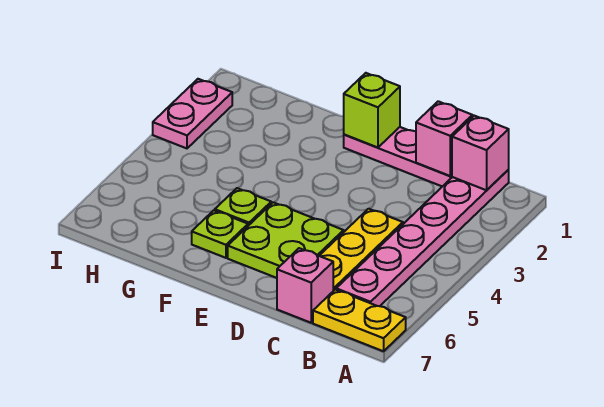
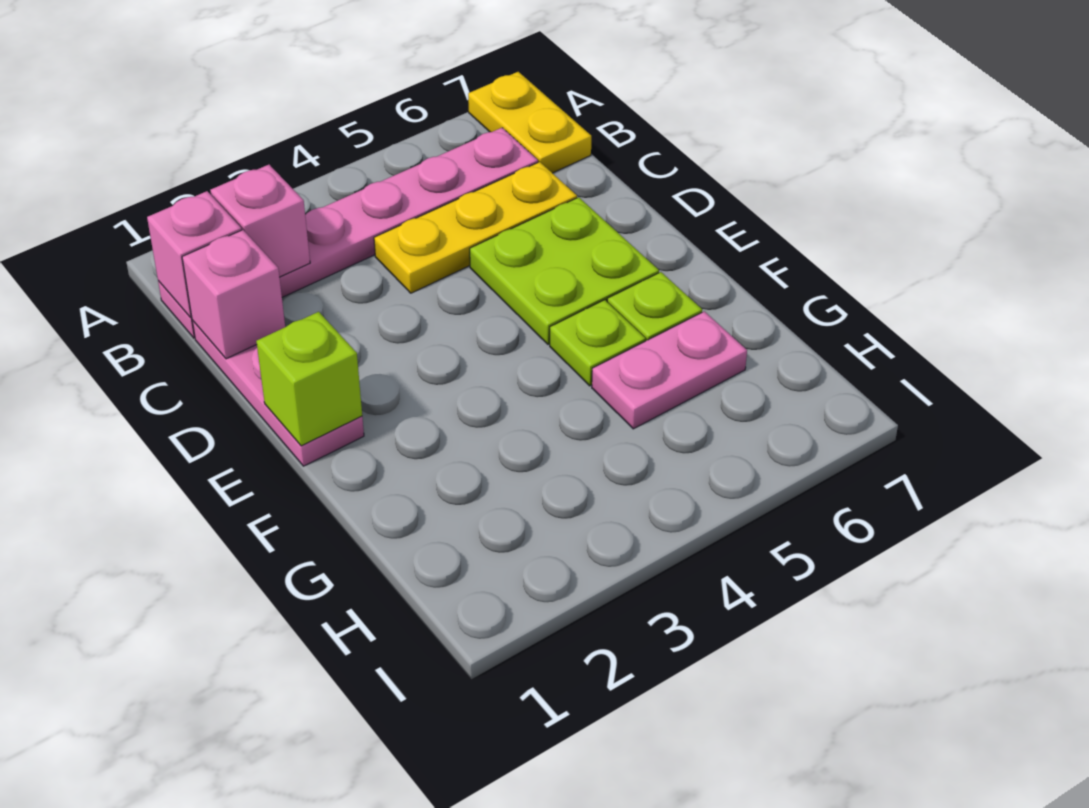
pink 1x1 brick [277,248,333,323] -> pink 1x1 brick moved to [210,165,310,277]
pink 1x2 plate [153,79,232,148] -> pink 1x2 plate moved to [592,311,747,429]

